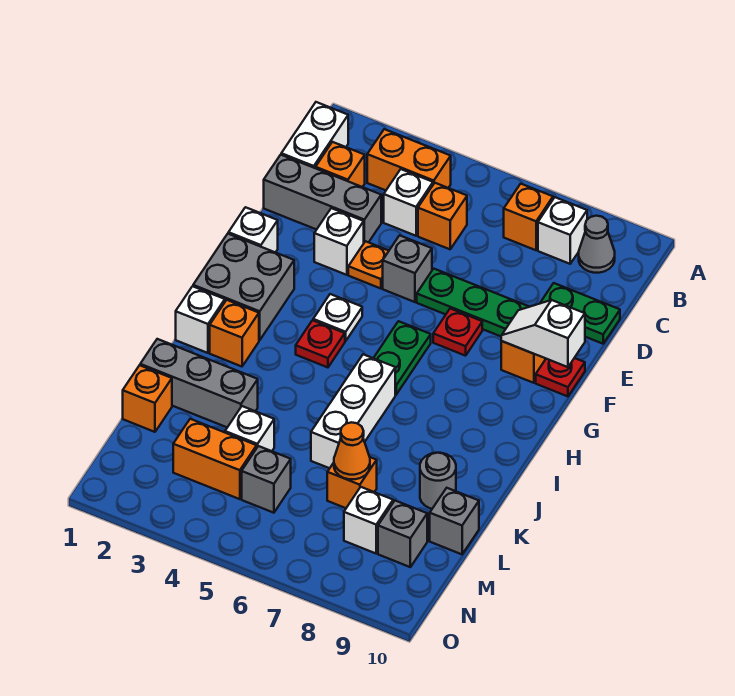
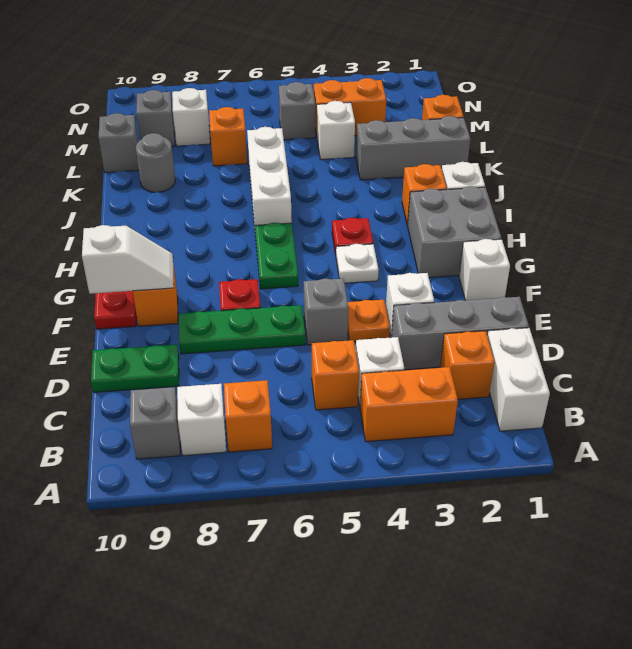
grey 1x1 cone [579,216,615,273] -> grey 1x1 brick [130,387,180,459]
orange 1x1 cone [334,422,370,479] -> none

